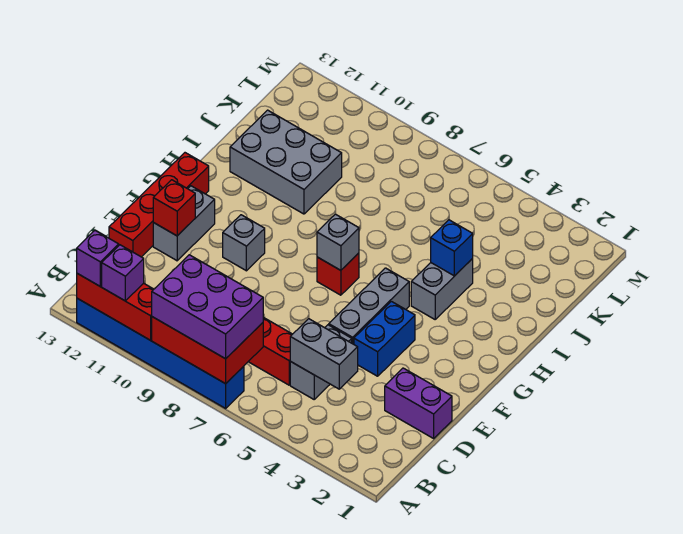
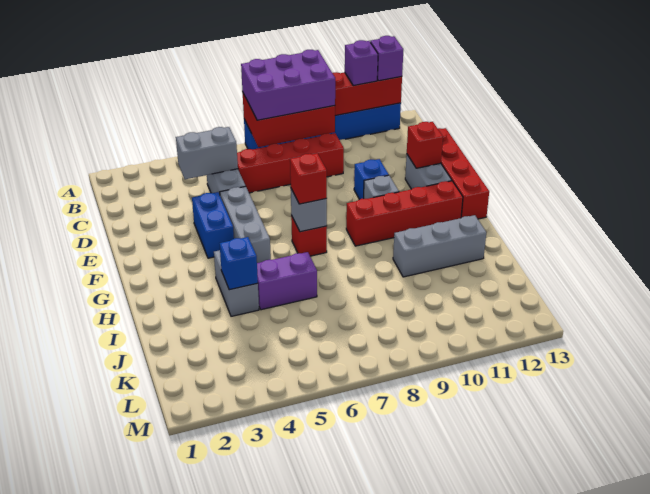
purple 1x2 brick [385,368,452,438] -> purple 1x2 brick moved to [257,252,317,310]
none -> blue 1x1 brick [354,159,389,199]
none -> red 1x1 brick [290,153,327,204]
none -> red 1x4 brick [346,181,463,246]
grey 2x3 brick [230,110,342,214] -> grey 1x3 brick [393,215,486,277]

